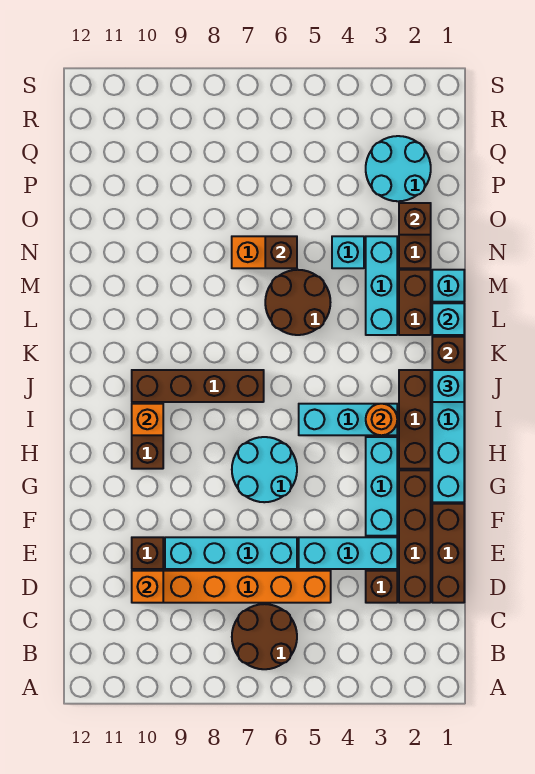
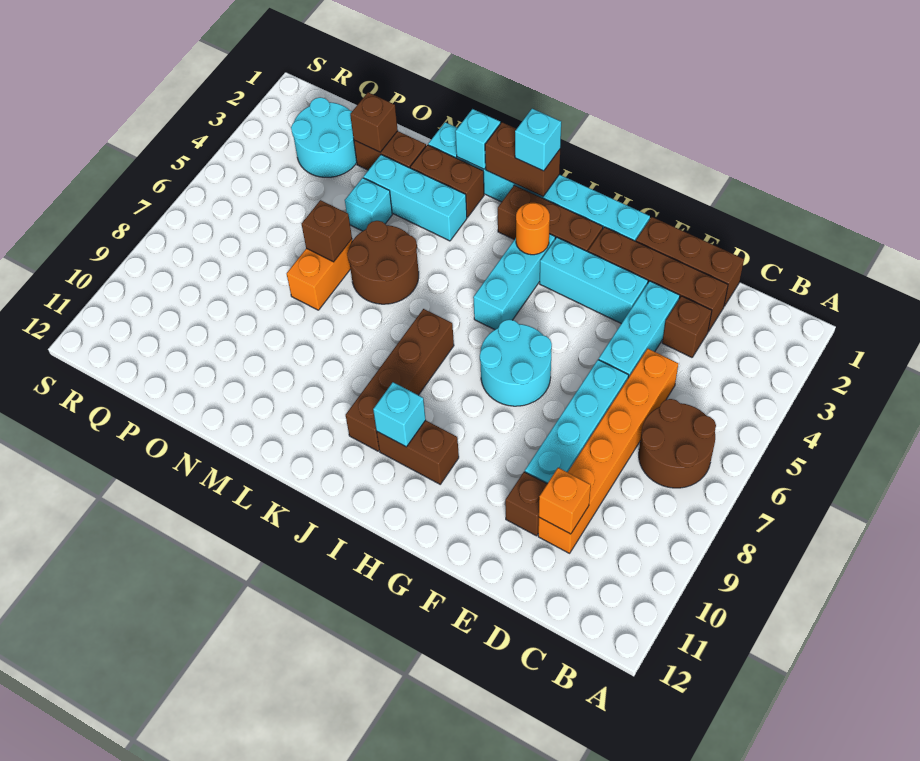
orange 1x1 brick [132,404,163,435] -> cyan 1x1 brick [373,382,426,447]

